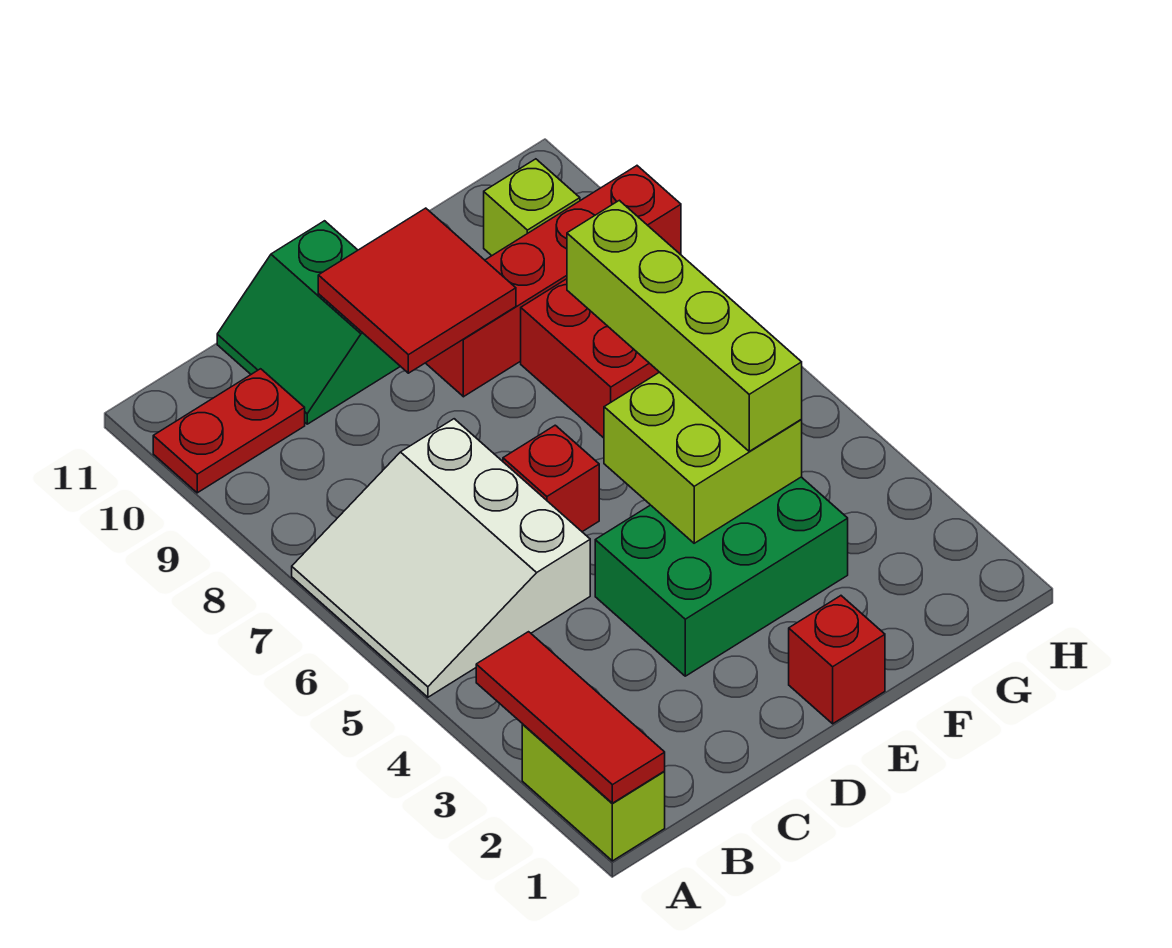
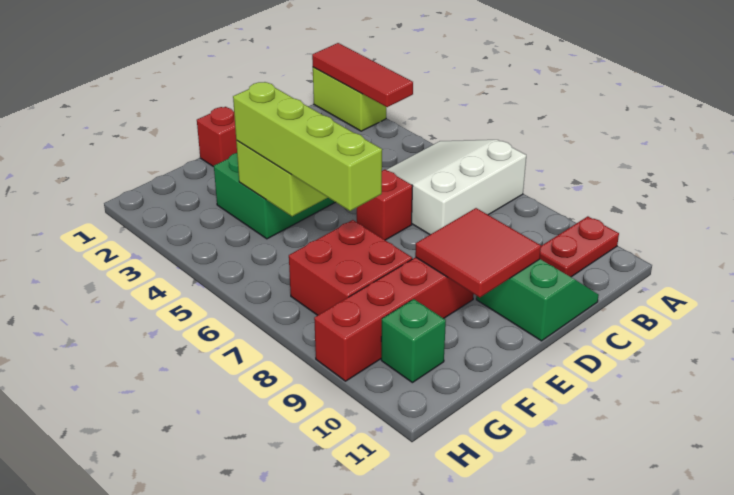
white 3x3 slope [292,419,590,697] -> white 3x3 slope turned to [387,140,526,235]
lime 1x1 brick [484,159,580,256] -> green 1x1 brick [381,299,446,383]

